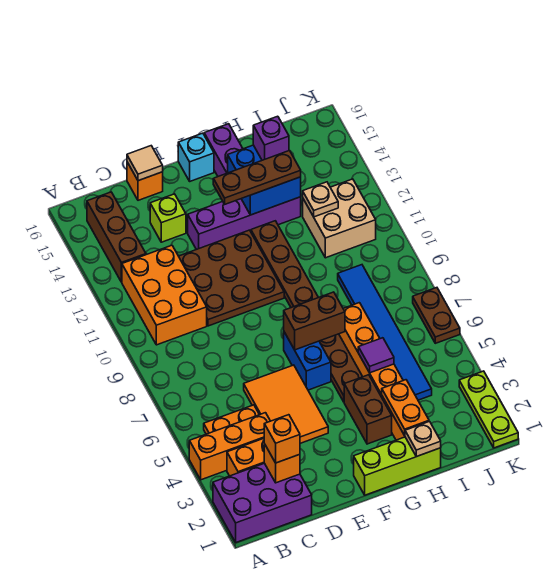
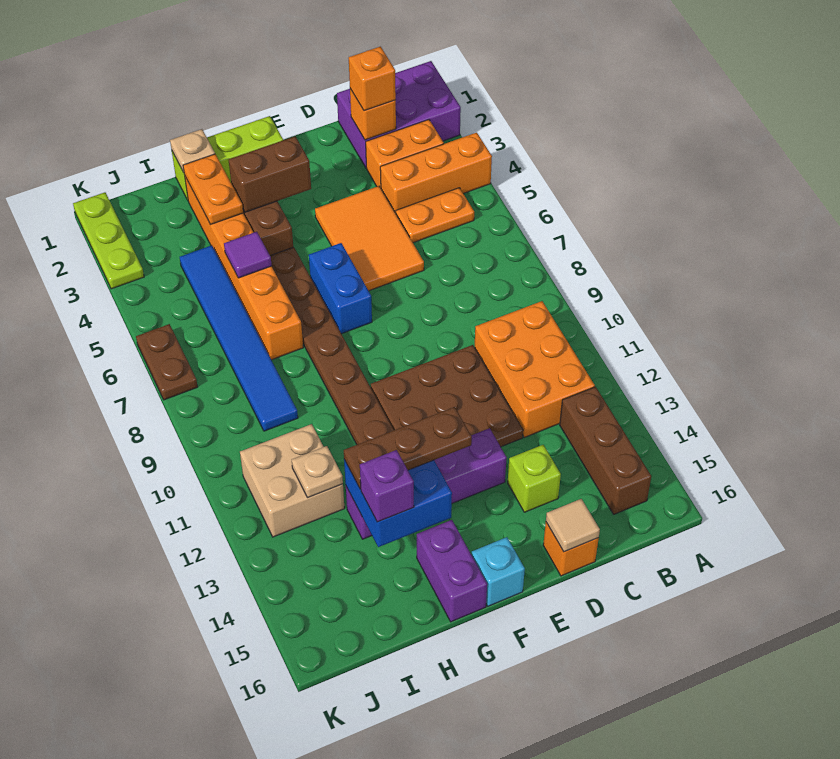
brown 1x2 brick [284,292,345,350] -> brown 1x2 brick moved to [229,136,311,212]

